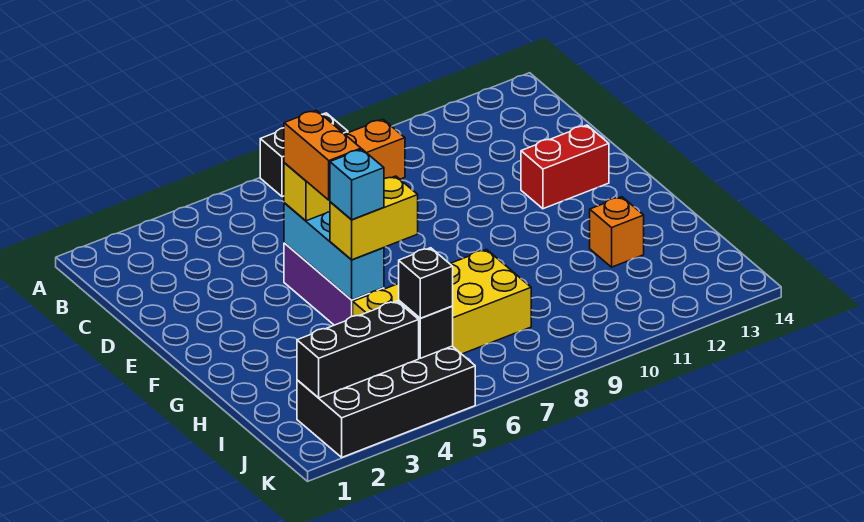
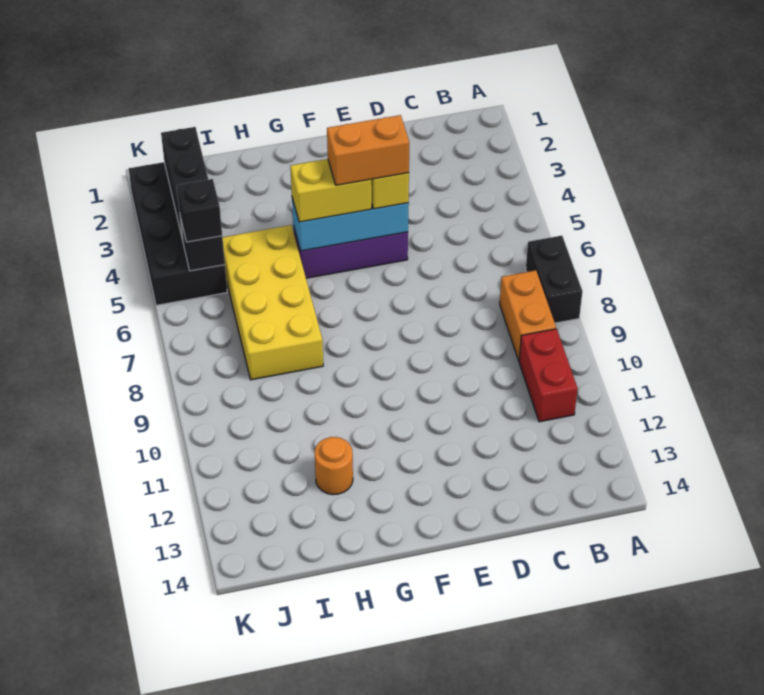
red 1x2 brick [521,125,609,209] -> red 1x2 brick moved to [519,329,578,422]
yellow 1x2 brick [330,176,418,260] -> yellow 1x2 brick turned to [290,159,372,222]
cyan 1x1 brick [330,149,384,220] -> none
orange 1x1 brick [590,197,644,267] -> orange 1x1 round brick [315,437,353,495]

